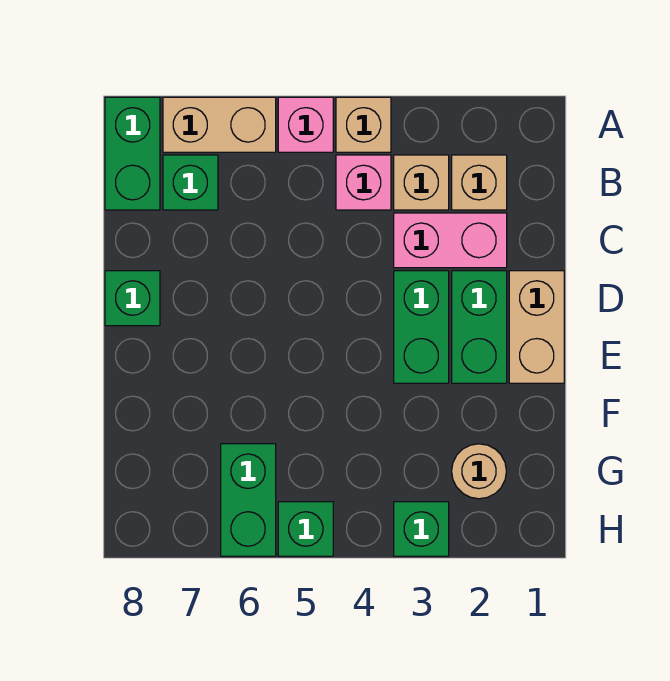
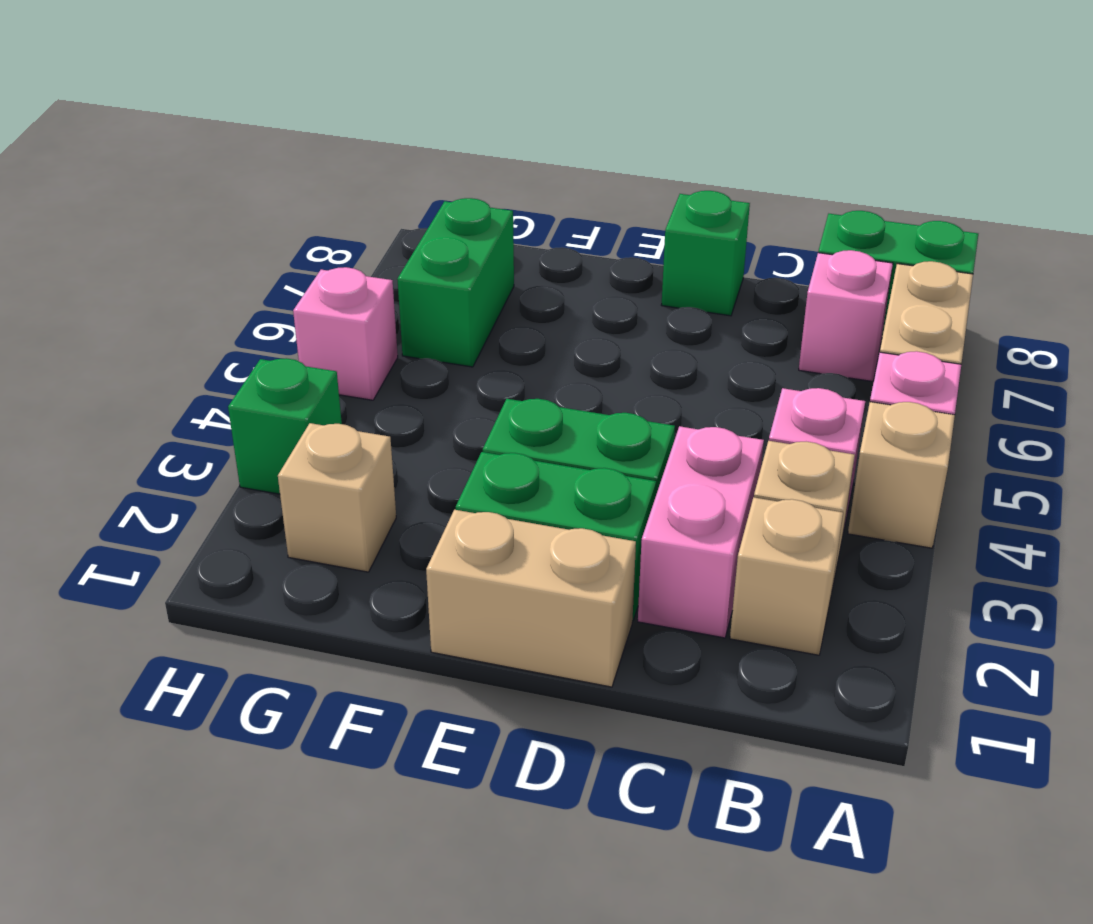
green 1x1 brick [163,155,218,210] -> pink 1x1 brick [799,250,893,382]
tan 1x1 round brick [452,444,506,499] -> tan 1x1 brick [278,423,396,572]
green 1x2 brick [221,444,276,556] -> green 1x2 brick turned to [397,198,514,367]
green 1x1 brick [278,502,333,556] -> pink 1x1 brick [293,267,398,400]

